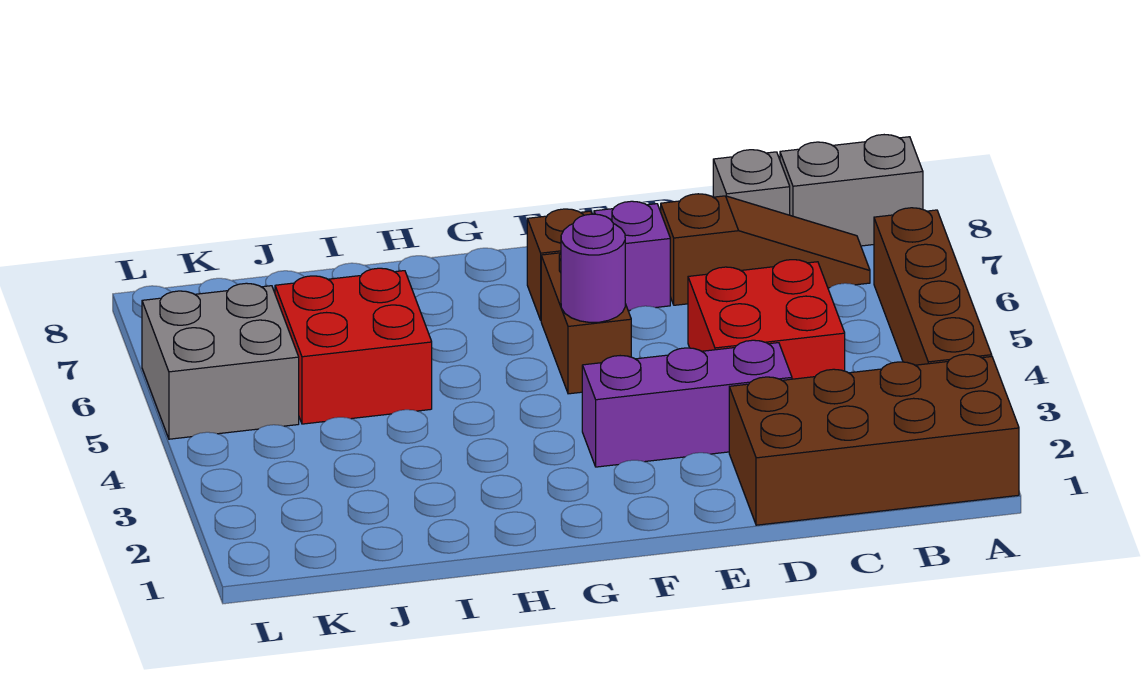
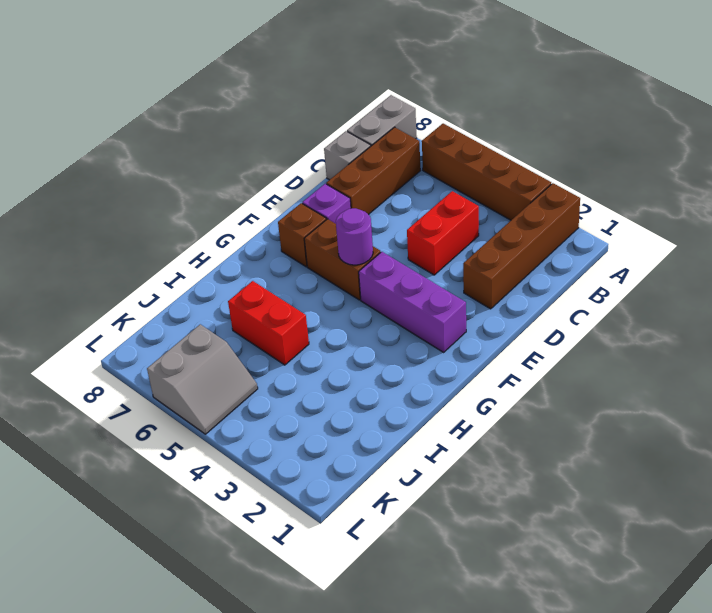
brown 2x4 brick [729,354,1019,525] -> brown 1x4 brick [463,183,580,309]
brown 1x3 slope [661,194,870,305] -> brown 1x3 brick [326,127,420,215]
red 2x2 brick [688,260,845,379] -> red 1x2 brick [407,191,479,275]
purple 1x3 brick [582,340,792,467] -> purple 1x3 brick turned to [359,252,466,352]
red 2x2 brick [275,268,432,424] -> red 1x2 brick [228,281,309,365]
grey 2x2 brick [142,283,299,439] -> grey 2x2 slope [147,324,258,434]

